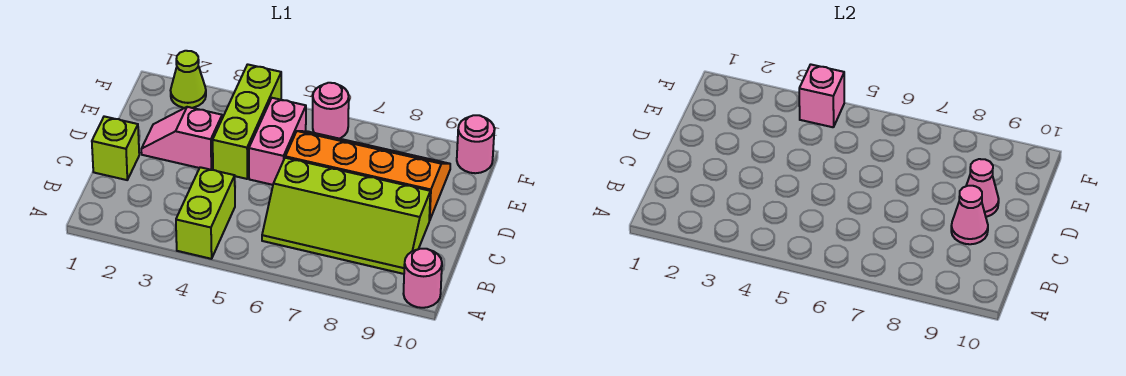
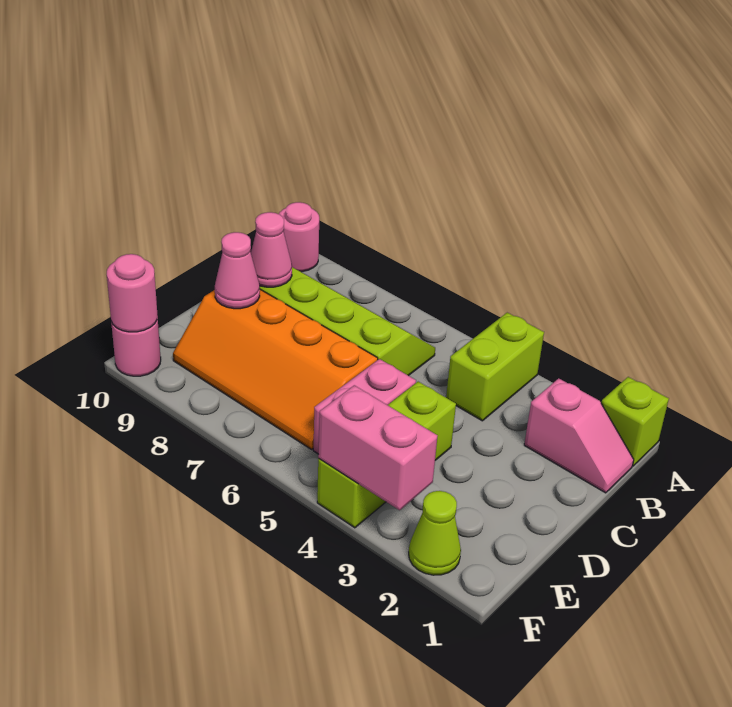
lime 1x1 brick [92,116,139,180] -> lime 1x1 brick moved to [601,377,669,466]
pink 1x2 slope [141,107,222,170] -> pink 1x2 slope moved to [524,378,634,493]
pink 1x1 brick [799,64,844,127] -> pink 1x2 brick [318,385,437,510]
pink 1x1 round brick [313,83,349,139] -> pink 1x1 round brick moved to [107,254,157,332]

